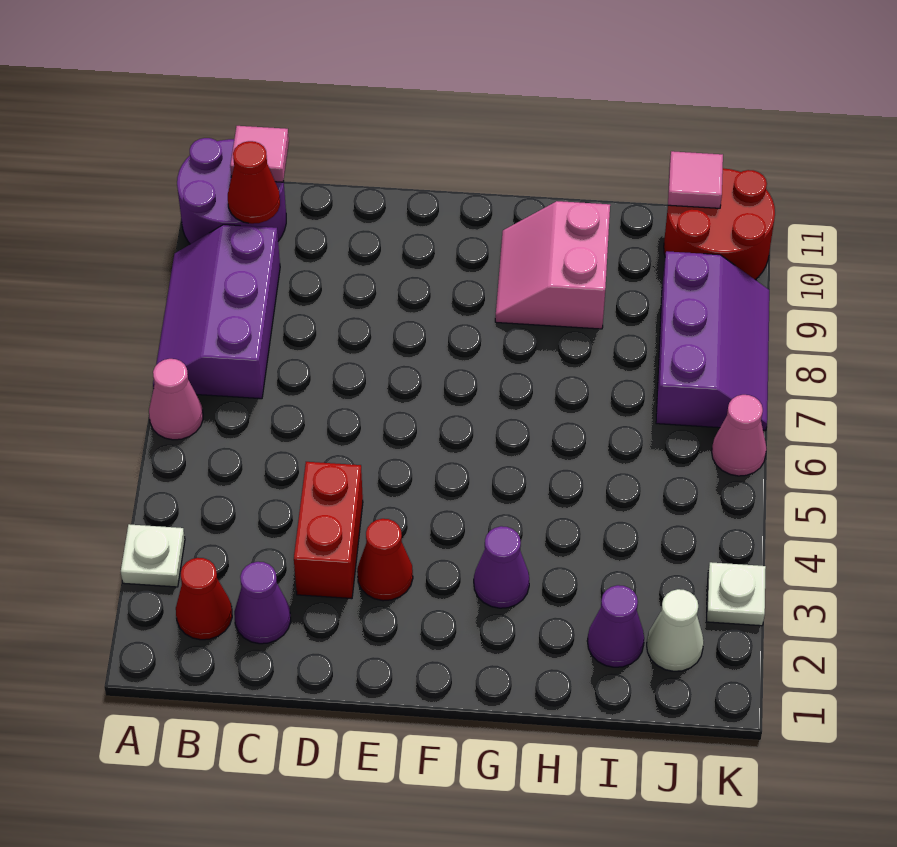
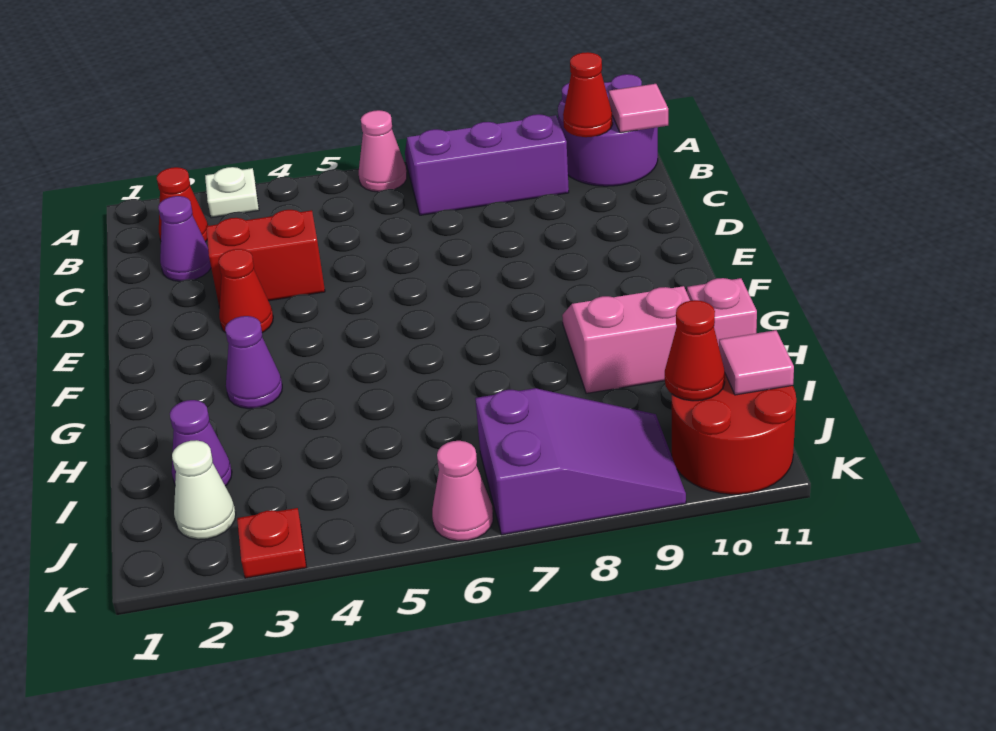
none -> pink 1x1 brick [687,278,757,346]
purple 2x3 slope [656,251,769,431] -> purple 2x3 slope turned to [475,388,686,535]
none -> red 1x1 cone [665,300,725,401]
white 1x1 plate [707,562,766,626] -> red 1x1 plate [237,508,307,578]

